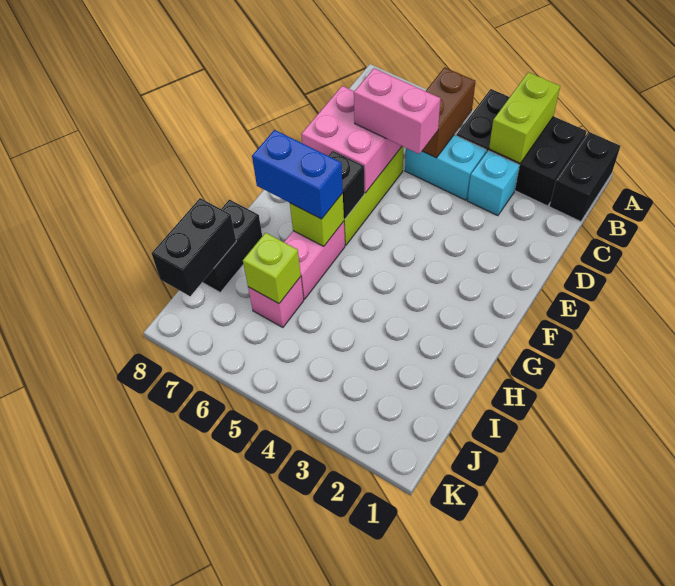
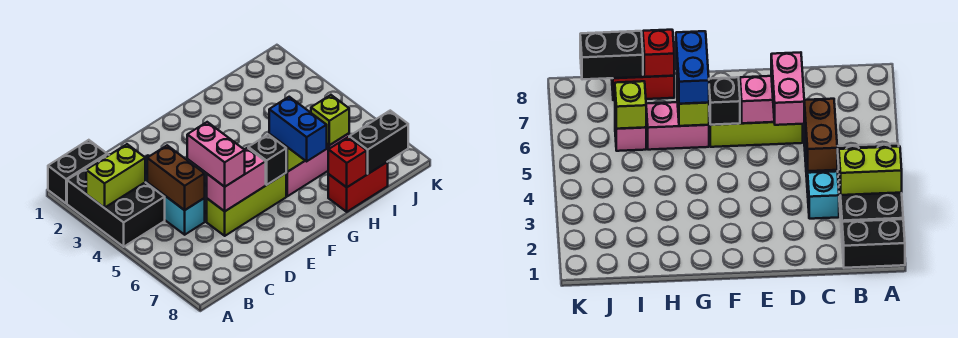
brown 1x2 brick [422,67,476,158] -> brown 1x2 brick turned to [147,145,205,210]
pink 2x2 brick [301,86,402,193] -> pink 1x2 brick [207,148,266,211]
black 1x2 brick [202,200,262,292] -> red 1x2 brick [328,162,388,212]
none -> red 1x1 brick [328,137,367,187]

